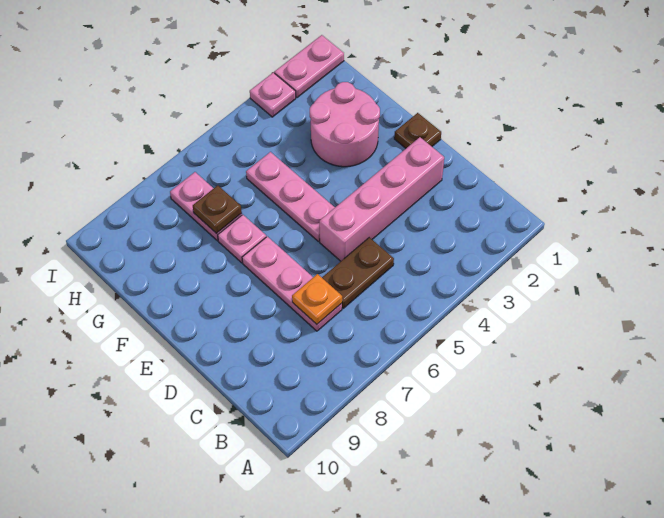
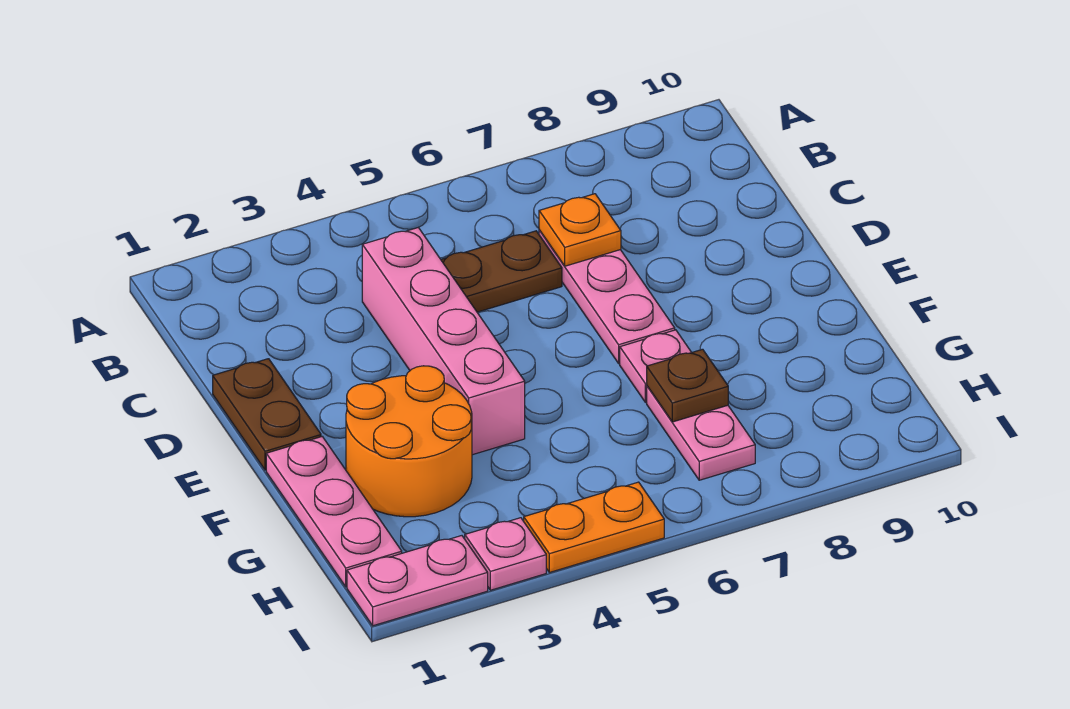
pink 1x4 brick [319,137,444,261] -> pink 1x4 brick turned to [362,228,525,455]
brown 1x1 plate [394,113,441,148] -> brown 1x2 plate [213,359,321,470]
pink 1x3 plate [246,152,335,242] -> pink 1x3 plate moved to [266,437,402,587]
pink 2x2 round brick [310,82,380,167] -> orange 2x2 round brick [346,366,472,517]
none -> orange 1x2 plate [524,482,664,573]

